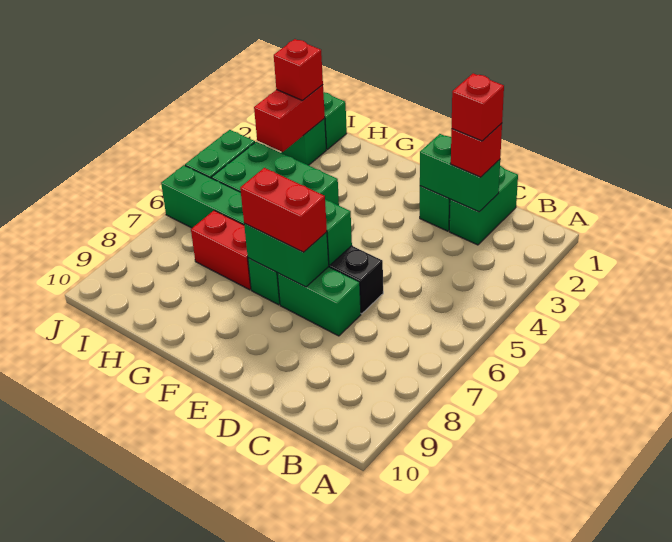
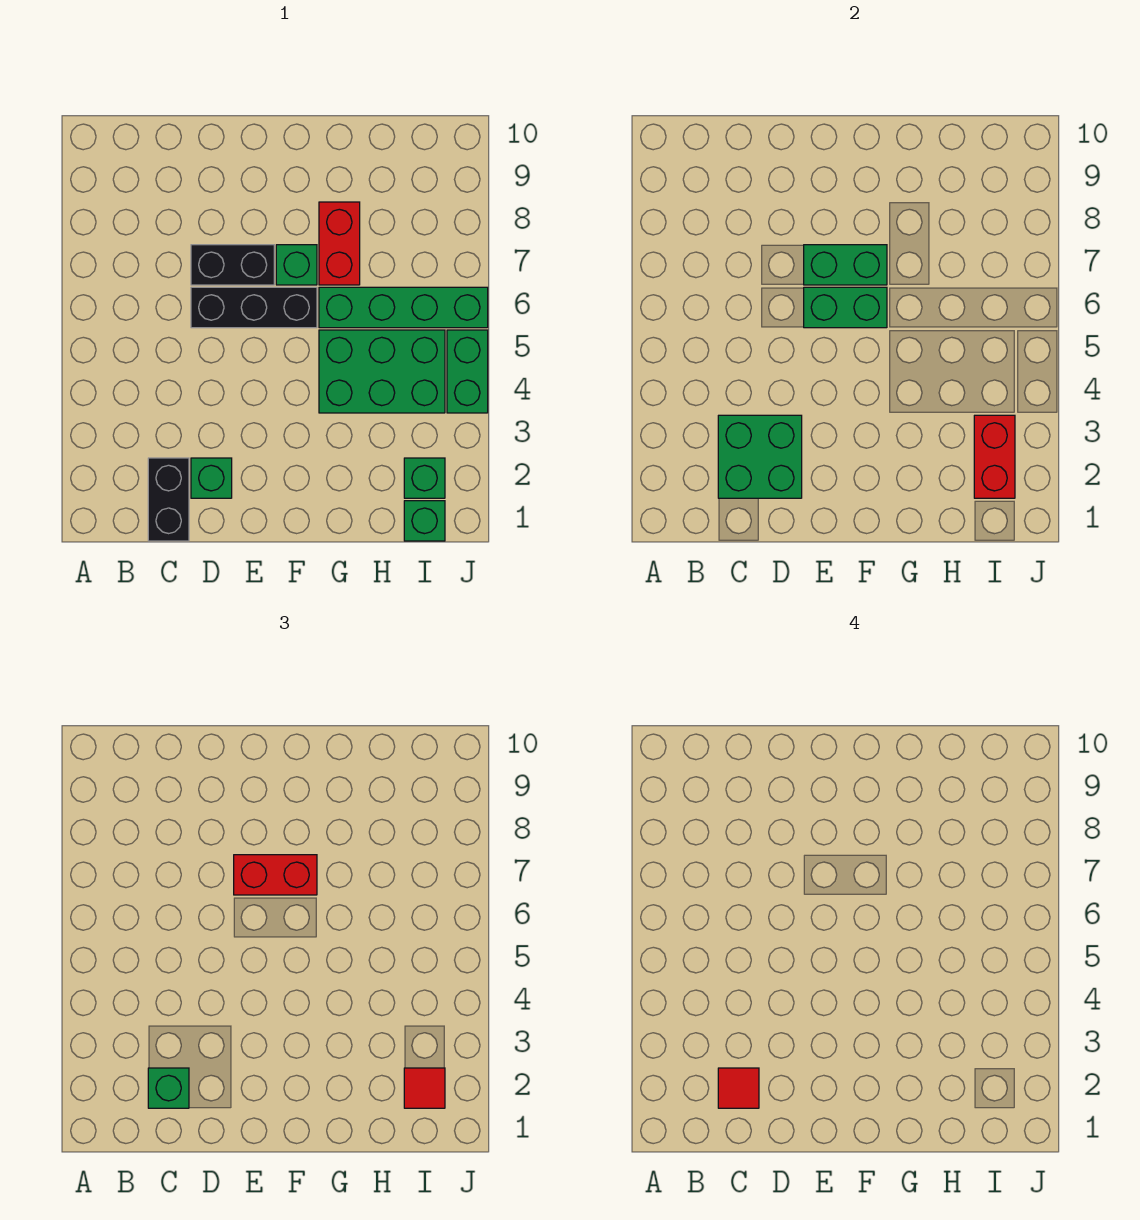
green 1x2 brick [449,166,518,245] -> black 1x2 brick [148,458,189,541]
green 1x2 brick [420,134,500,212] -> green 2x2 brick [718,415,802,498]
red 1x1 brick [451,123,502,177] -> green 1x1 brick [148,1068,189,1108]
red 1x1 brick [452,73,504,141] -> red 1x1 tile [718,1068,759,1108]
green 1x2 brick [277,267,361,336] -> black 1x2 brick [191,245,274,285]
red 1x2 brick [191,210,251,290] -> red 1x2 brick turned to [319,202,360,285]
red 1x1 brick [274,39,323,101] -> red 1x1 tile [404,1068,445,1108]

